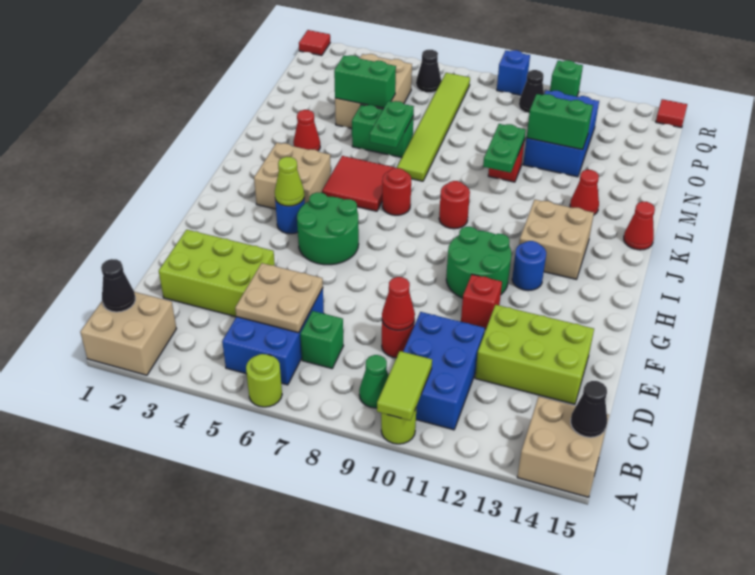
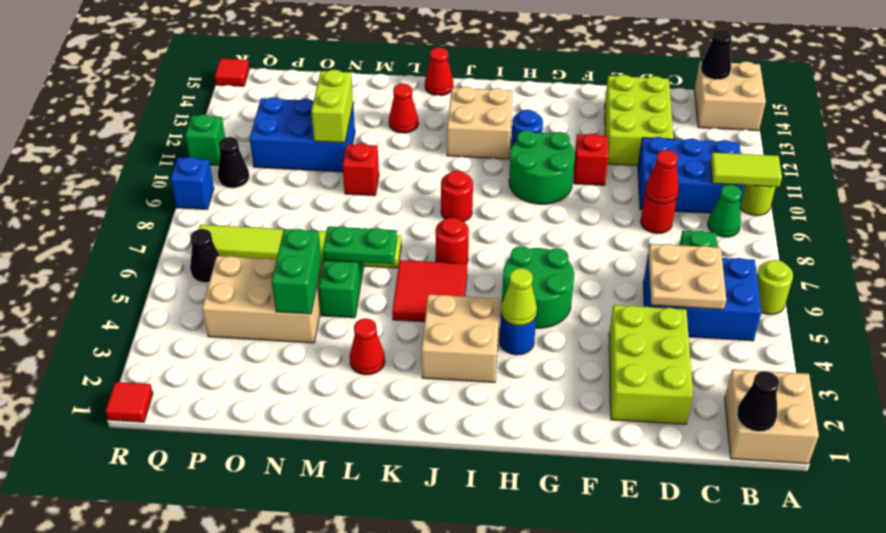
green 1x2 plate [483,124,526,173] -> none
green 1x2 brick [527,94,593,150] -> lime 1x2 brick [311,70,353,143]

